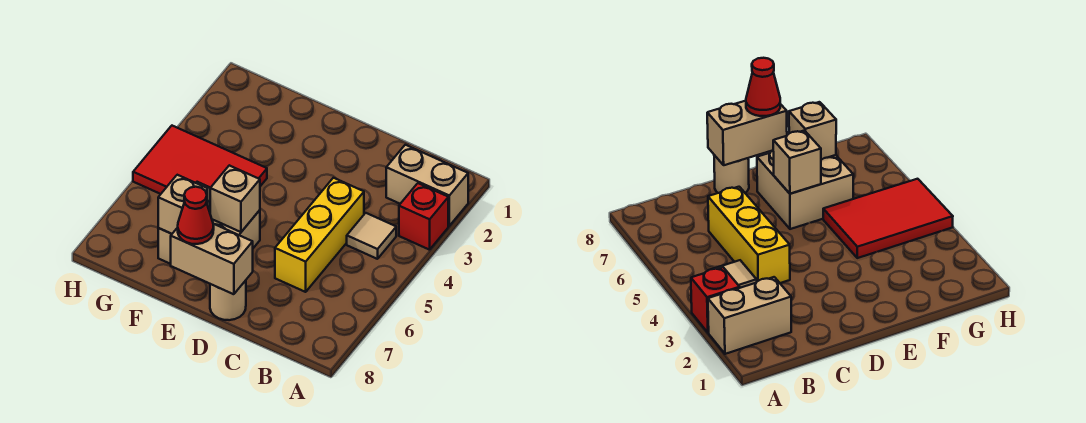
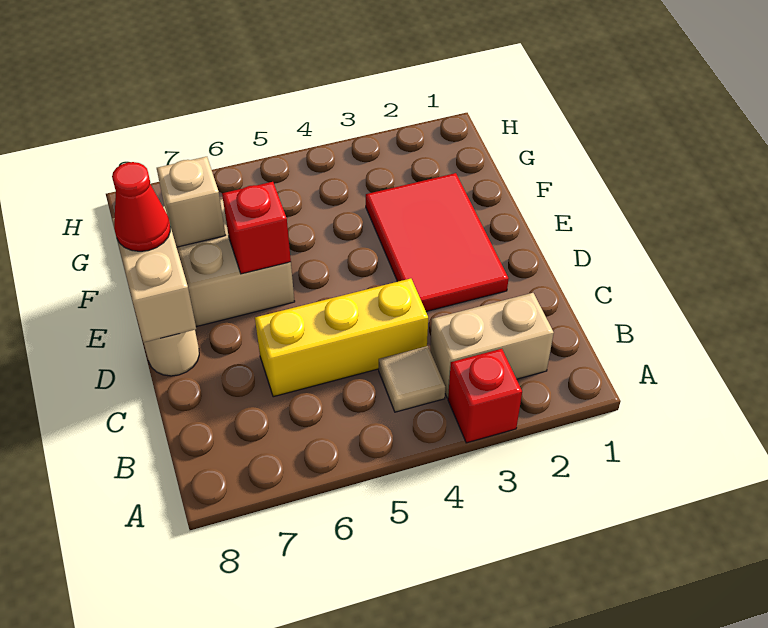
tan 1x2 brick [386,145,468,226] -> tan 1x2 brick turned to [430,293,554,398]
tan 1x1 brick [210,165,260,232] -> red 1x1 brick [222,182,291,274]
red 2x3 tile [133,126,267,194] -> red 2x3 tile moved to [366,173,509,312]

